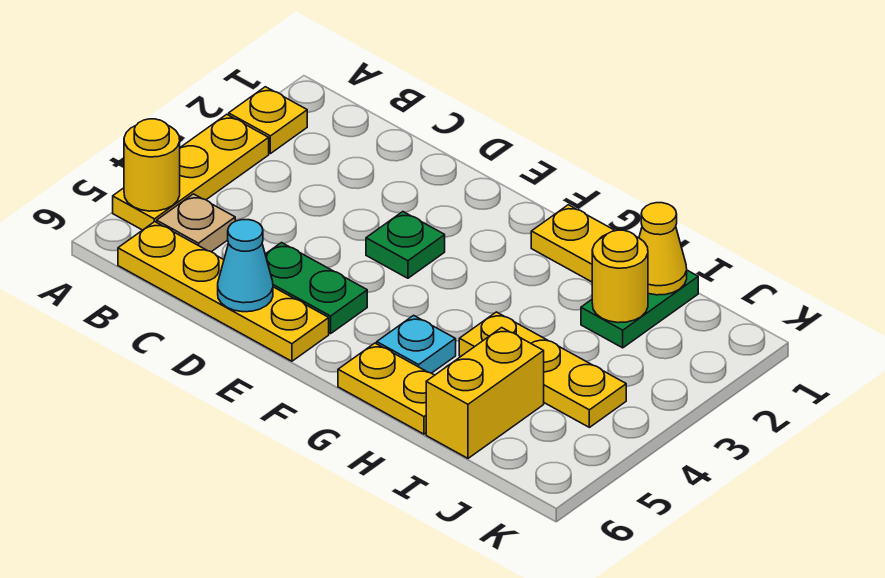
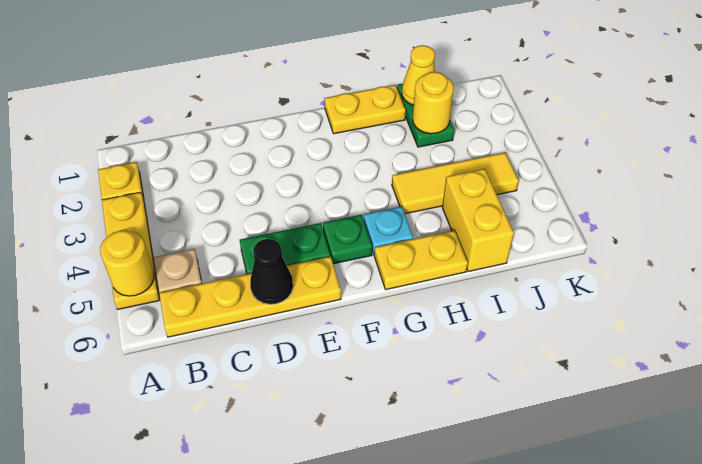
cyan 1x1 cone [218,220,273,312] -> black 1x1 cone [250,239,293,304]
green 1x1 plate [366,212,445,278] -> green 1x1 plate moved to [323,215,372,264]
yellow 1x3 plate [459,312,626,427] -> yellow 1x3 tile [392,153,519,214]

